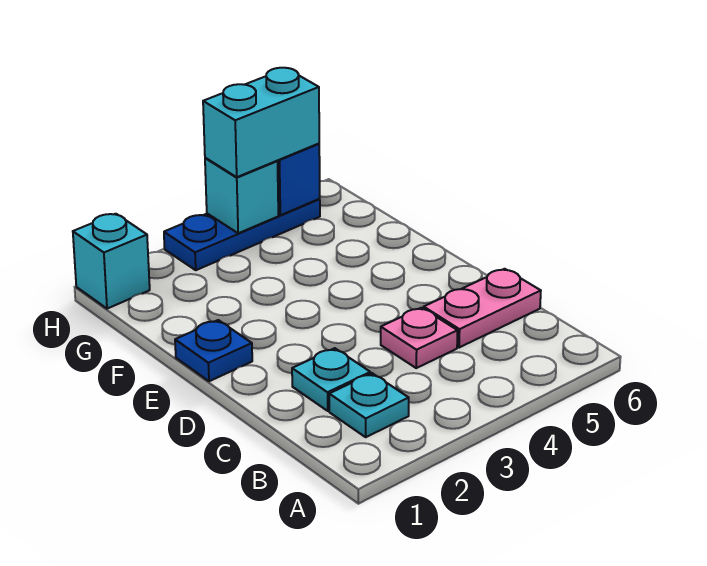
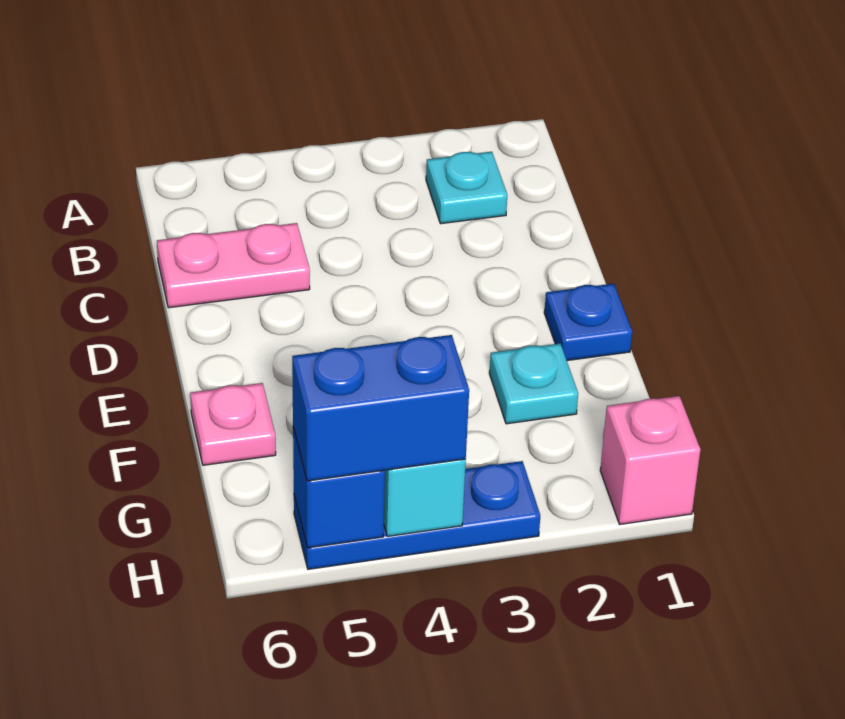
cyan 1x1 plate [292,348,370,411] -> cyan 1x1 plate moved to [489,343,578,424]
pink 1x1 plate [381,308,458,368] -> pink 1x1 plate moved to [190,383,276,465]
cyan 1x1 brick [73,214,150,309] -> pink 1x1 brick [600,396,701,524]
cyan 1x2 brick [203,68,319,177] -> blue 1x2 brick [292,335,469,481]

